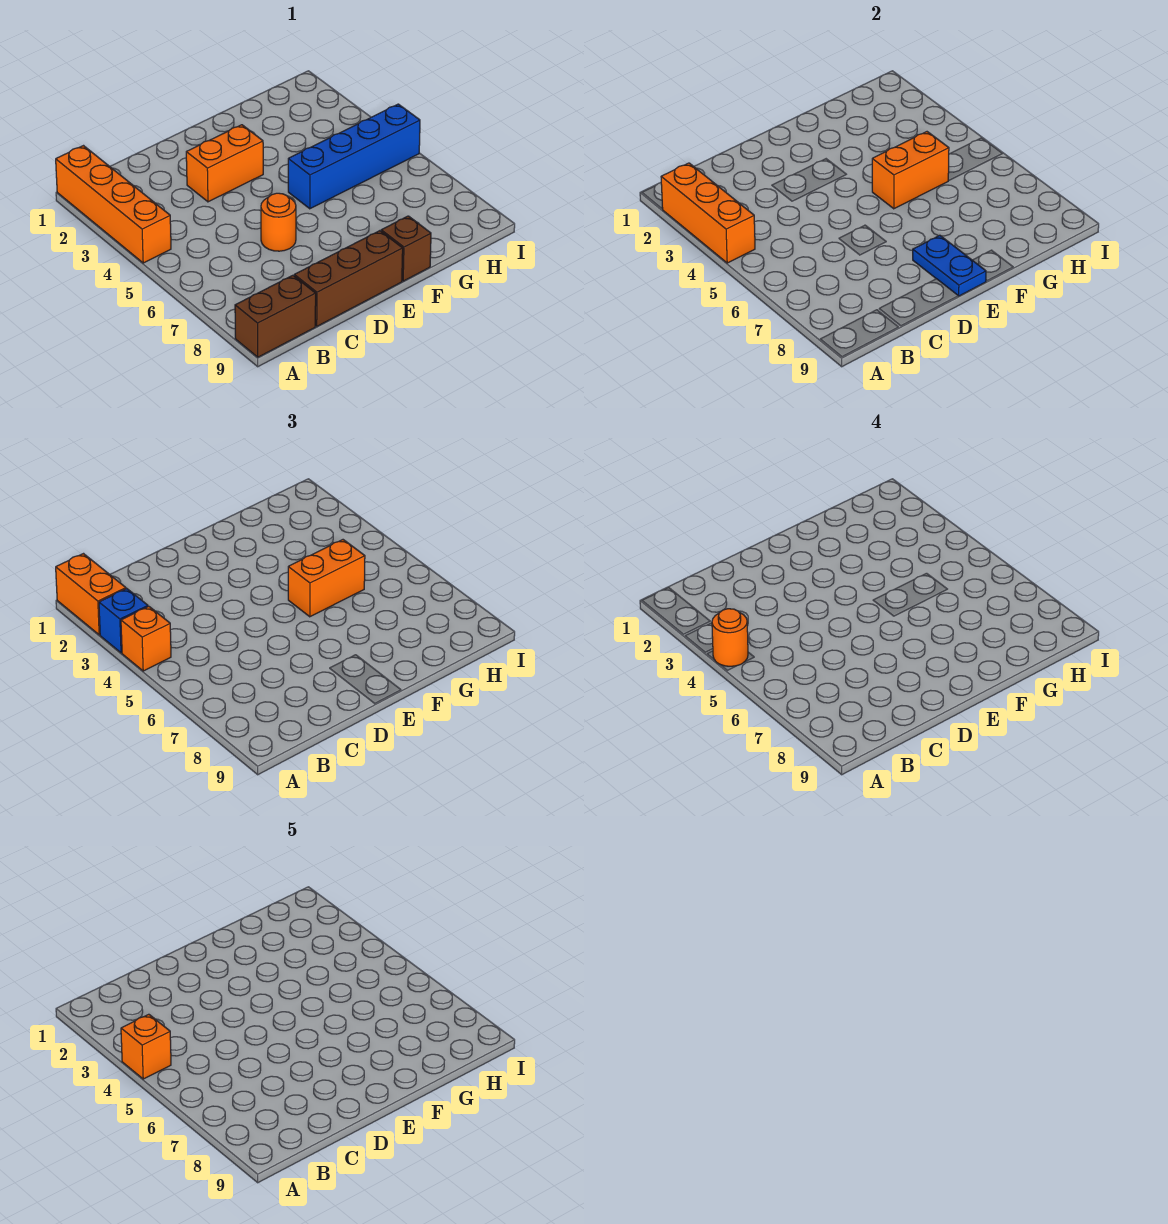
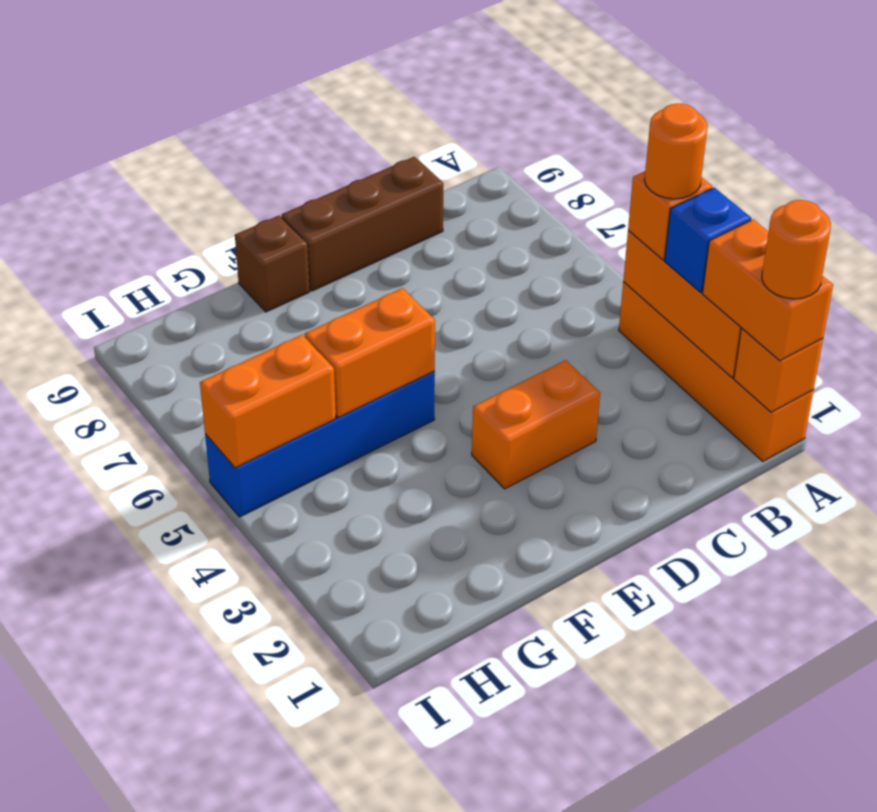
orange 1x1 brick [121,1014,171,1079] -> orange 1x1 brick moved to [734,329,823,412]
brown 1x2 brick [235,275,316,357] -> none
orange 1x1 round brick [261,193,296,251] -> orange 1x1 round brick moved to [762,200,831,299]
blue 1x2 plate [913,235,986,296] -> none
orange 1x2 brick [288,540,365,617] -> orange 1x2 brick moved to [200,335,336,468]

